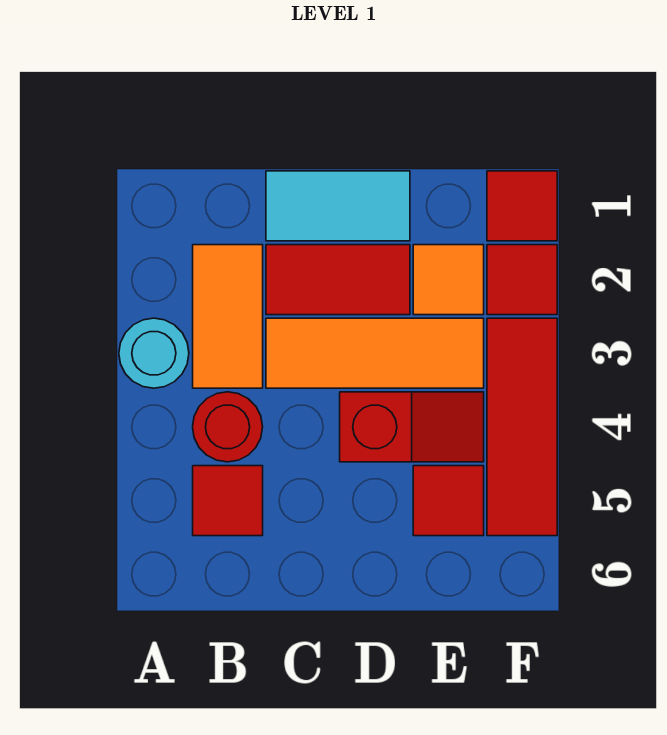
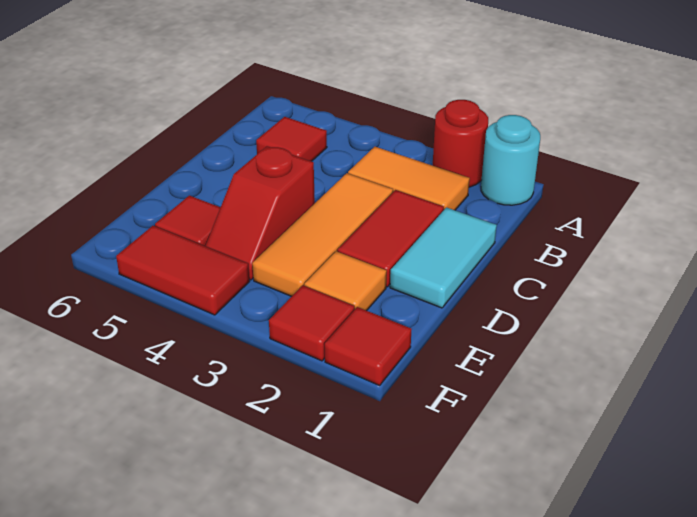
cyan 1x1 round brick [119,318,189,388] -> cyan 1x1 round brick moved to [481,115,540,205]
red 1x1 round brick [193,392,263,462] -> red 1x1 round brick moved to [433,100,488,187]
red 1x3 tile [487,318,557,536] -> red 1x2 tile [116,226,249,315]

